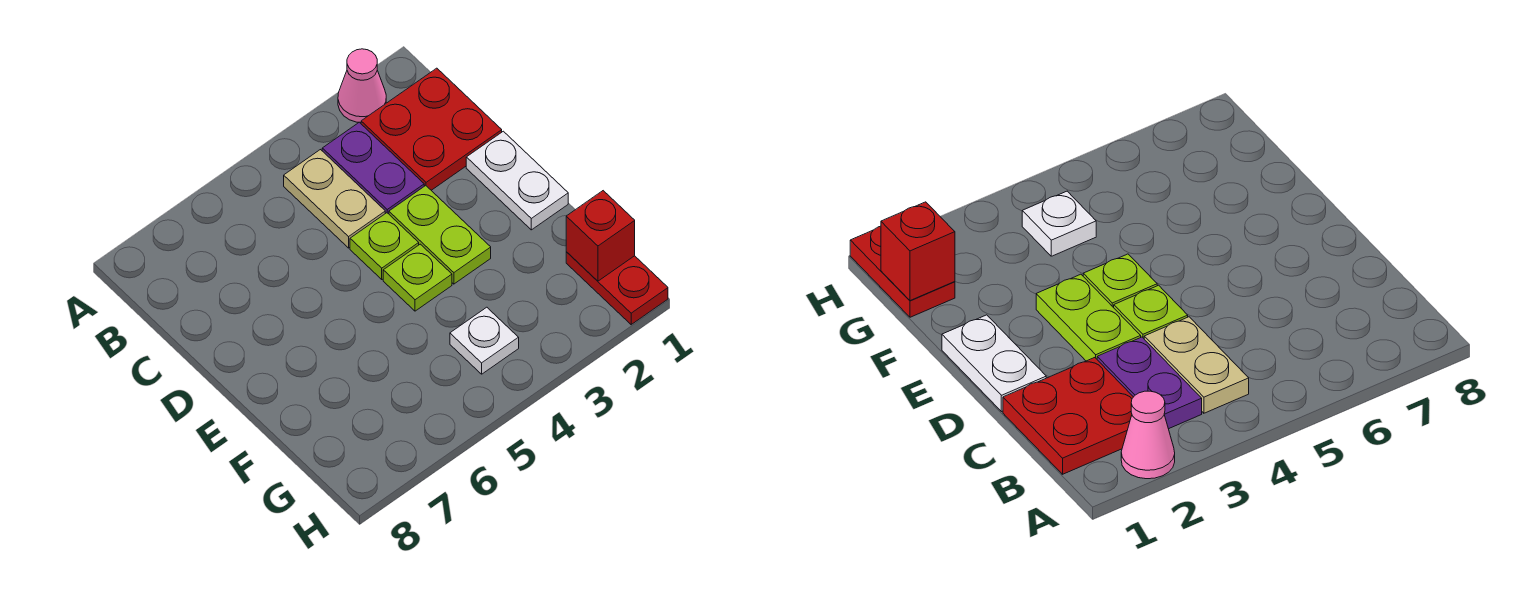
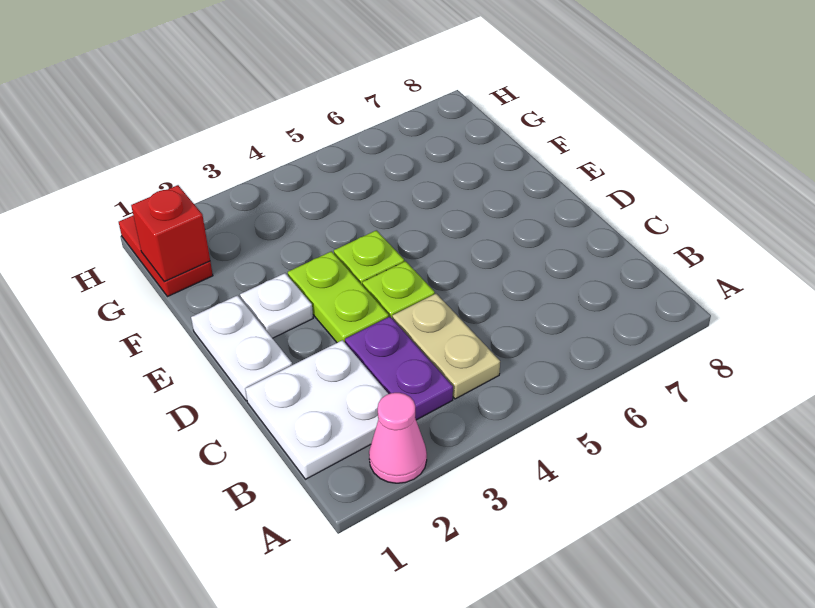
red 2x2 plate [361,68,502,190] -> white 2x2 plate [245,340,388,479]
white 1x1 plate [450,307,519,374] -> white 1x1 plate moved to [240,273,313,338]

